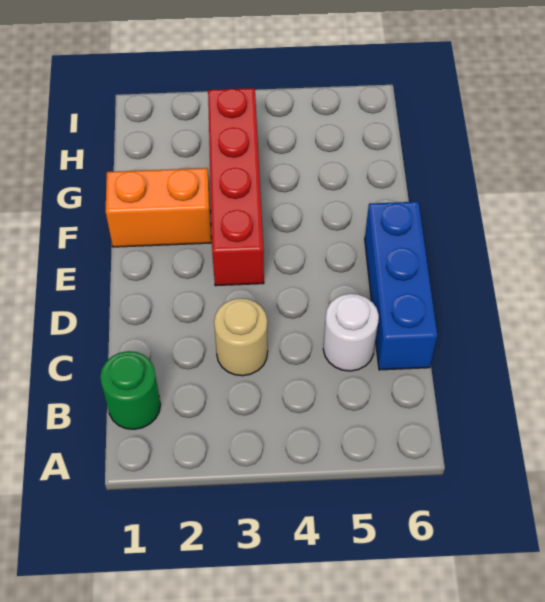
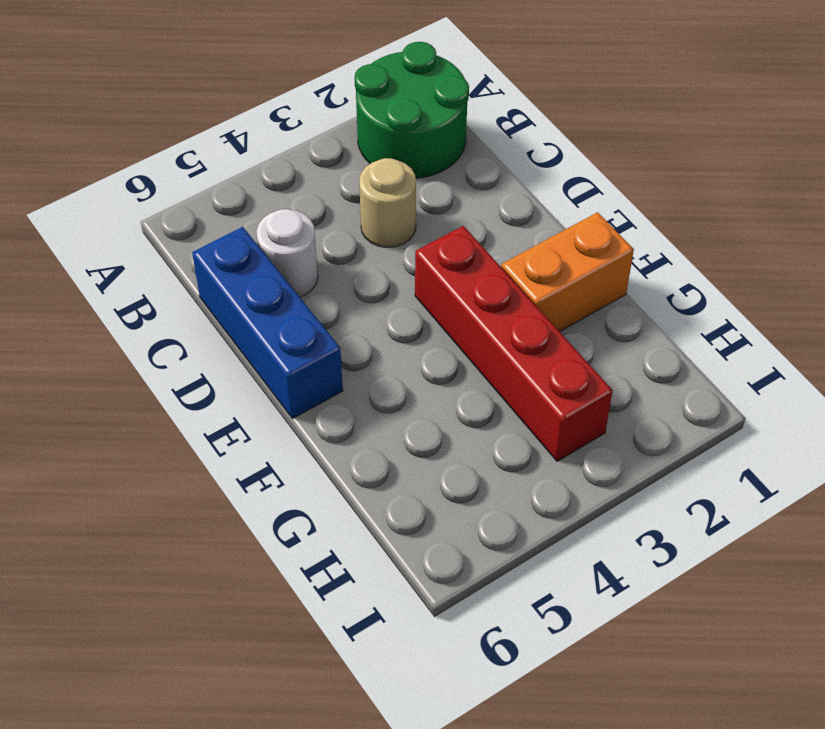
green 1x1 round brick [100,351,161,429] -> green 2x2 round brick [355,42,469,178]

